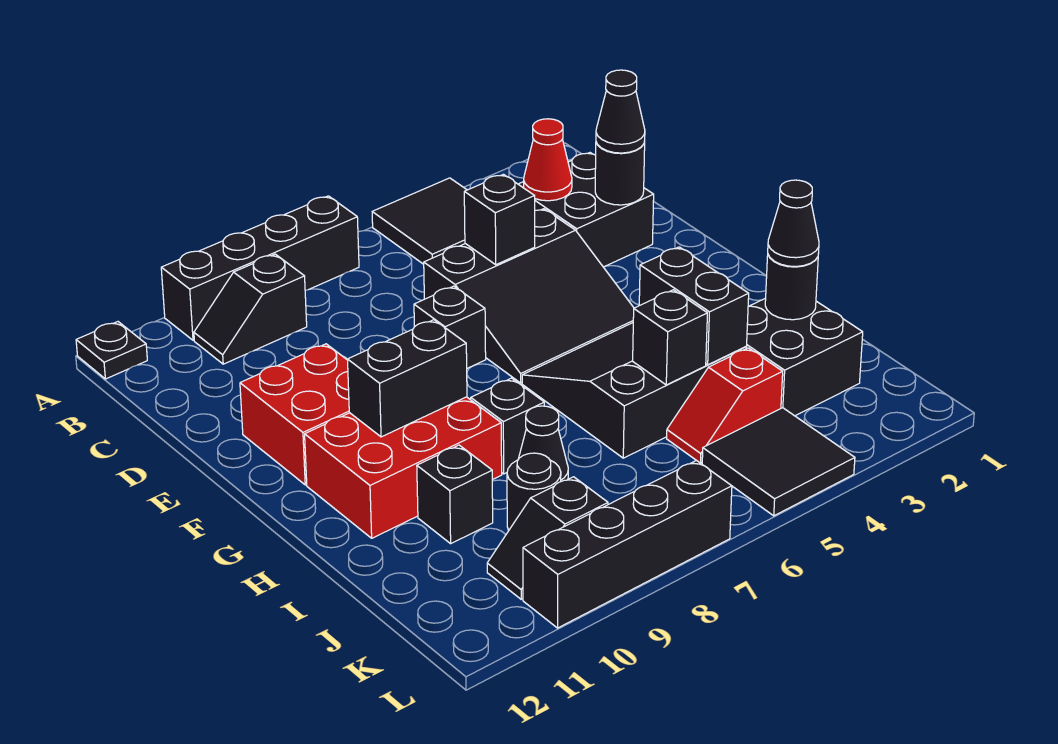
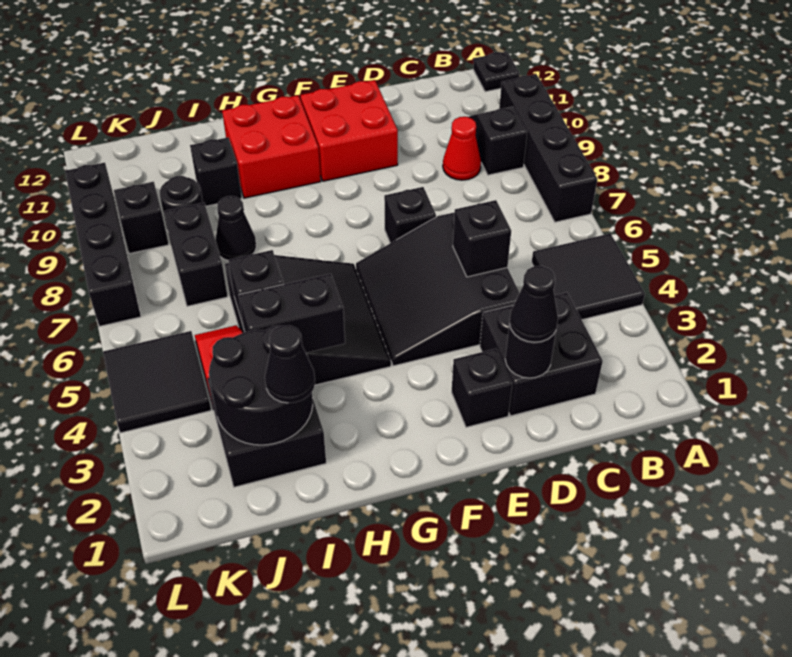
red 1x1 cone [524,119,572,201] -> red 1x1 cone moved to [443,117,481,180]
red 2x3 brick [305,397,502,538] -> red 2x2 brick [222,95,321,198]
black 1x2 brick [348,320,467,437] -> black 1x2 brick moved to [164,203,228,306]
black 1x1 brick [471,378,544,474] -> black 1x1 brick moved to [452,349,512,427]
black 1x1 round brick [765,255,818,320] -> black 2x2 round brick [209,326,313,445]

